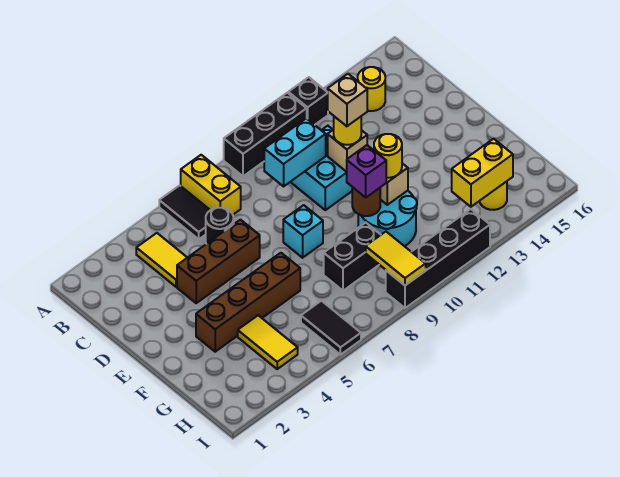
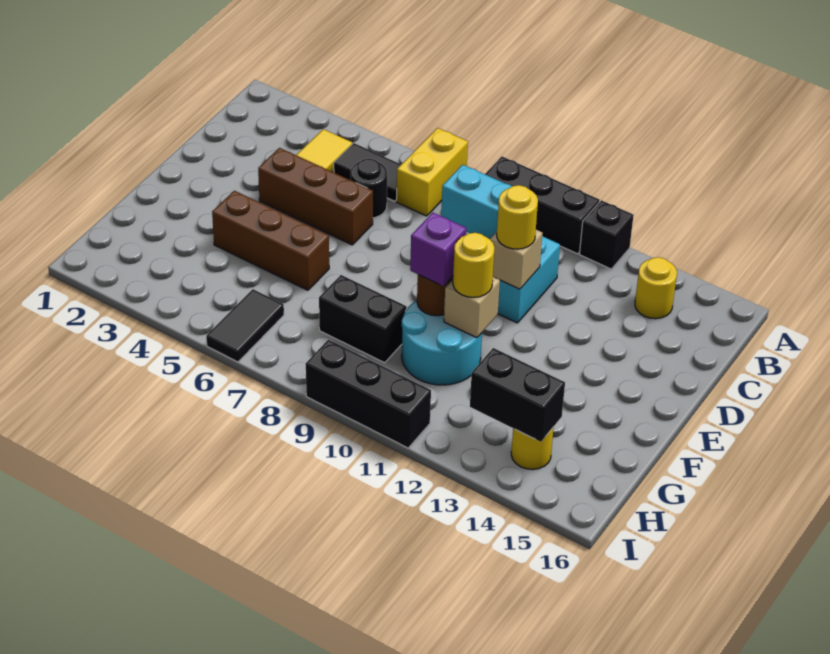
black 1x2 tile [159,185,210,239] -> black 1x2 tile turned to [334,143,401,201]
tan 1x1 brick [328,74,367,126] -> none
cyan 1x1 brick [283,205,323,258] -> none
brown 1x4 brick [196,253,300,352] -> brown 1x3 brick [212,191,329,290]
yellow 1x2 tile [238,315,298,369] -> none
yellow 1x2 tile [366,232,426,285] -> none
yellow 1x2 brick [452,139,513,207] -> black 1x2 brick [470,348,565,442]
black 1x4 brick [386,209,490,308] -> black 1x3 brick [306,340,431,448]

